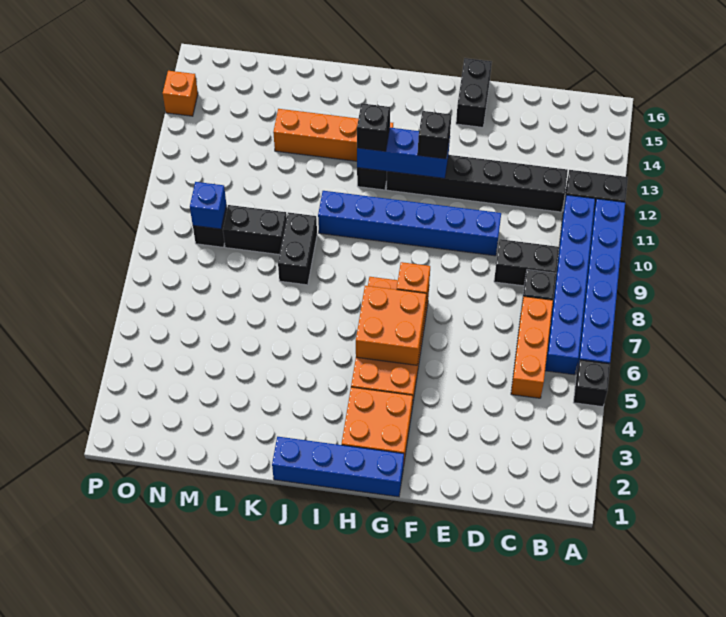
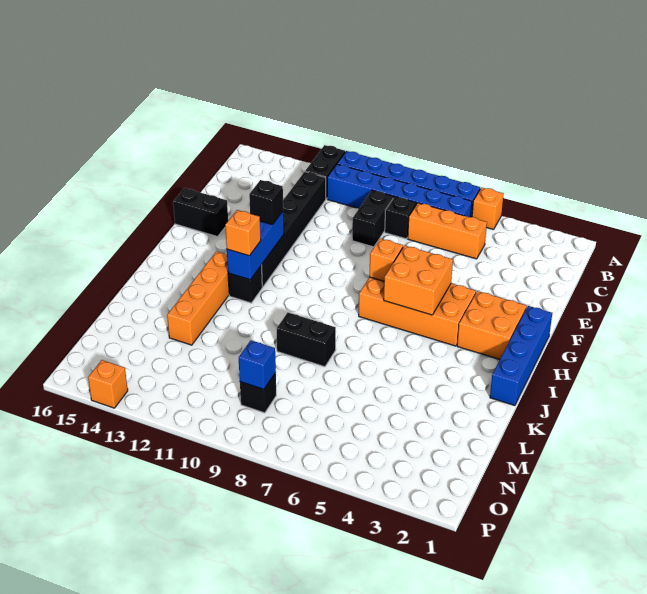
black 1x1 brick [573,360,610,407] -> orange 1x1 brick [472,188,504,230]
blue 1x6 brick [318,191,501,256] -> none
black 1x1 brick [357,103,390,151] -> orange 1x1 brick [225,210,261,256]
black 1x2 brick [223,205,287,255] -> none

